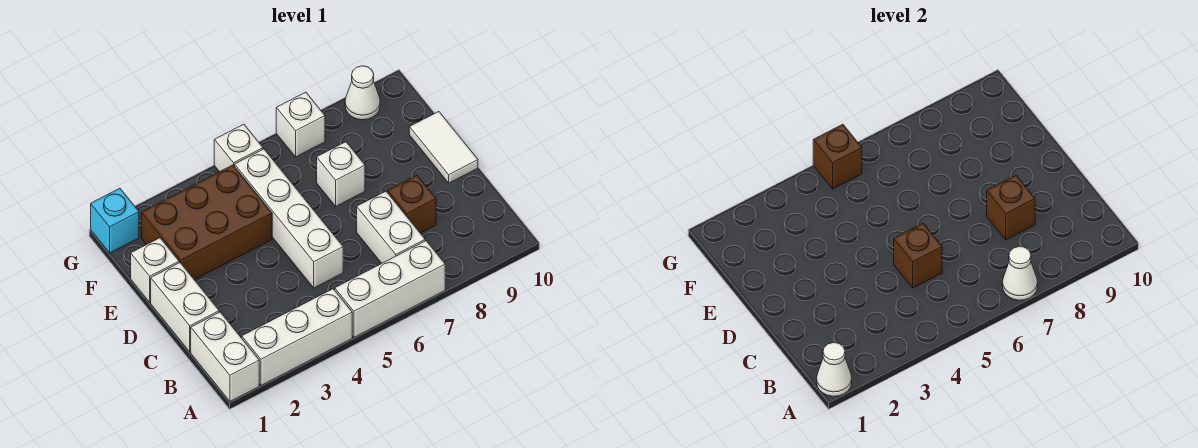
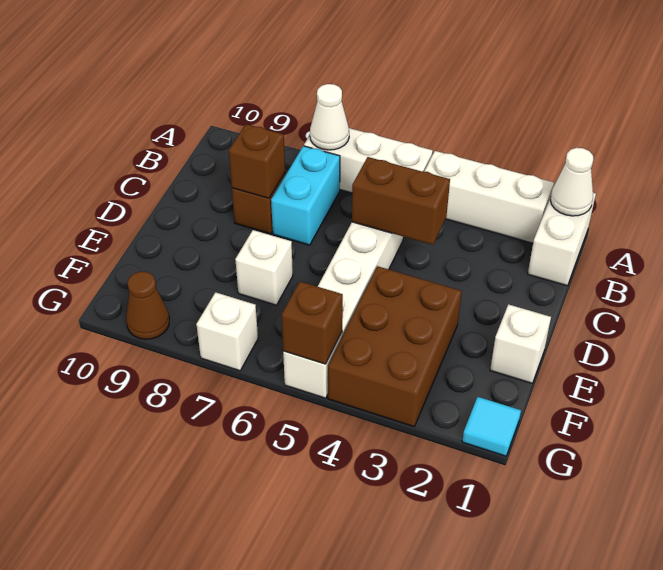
white 1x2 brick [357,191,425,263] -> cyan 1x2 brick [271,146,340,245]
white 1x2 brick [151,263,219,352] -> none
brown 1x1 brick [894,223,942,288] -> brown 1x2 brick [352,157,450,245]
white 1x2 tile [409,112,478,183] -> none
brown 2x3 brick [142,165,272,280] -> brown 2x3 brick turned to [328,266,462,427]
cyan 1x1 brick [91,188,139,253] -> cyan 1x1 tile [462,397,521,456]
white 1x1 cone [345,66,380,120] -> brown 1x1 cone [126,272,169,339]

